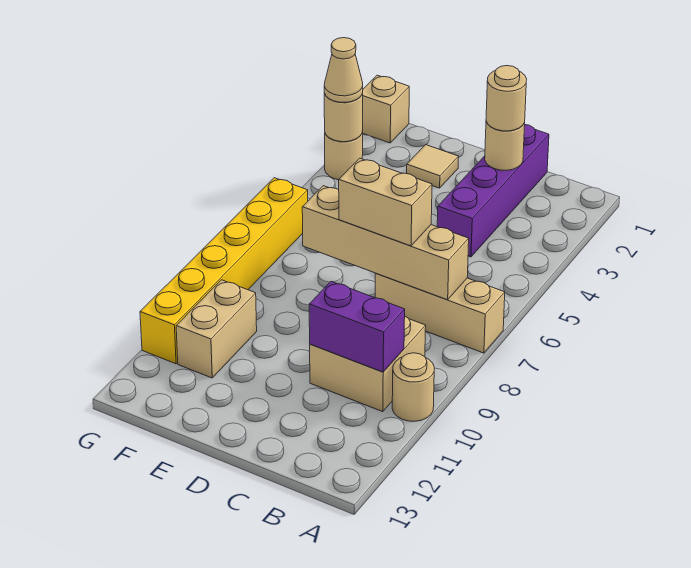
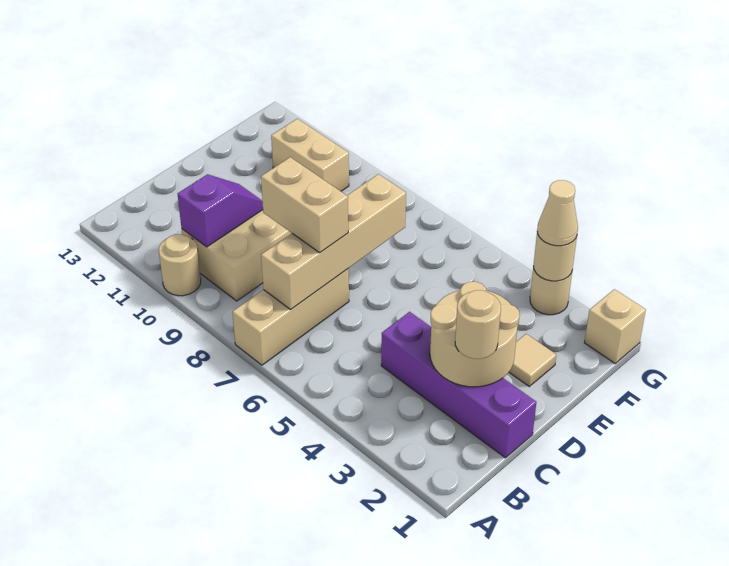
purple 1x2 brick [309,282,405,372] -> purple 1x2 slope [178,174,263,247]
tan 1x1 round brick [485,122,525,170] -> tan 2x2 round brick [430,282,520,387]
tan 1x2 brick [339,158,432,246] -> tan 1x2 brick turned to [261,157,348,252]
yellow 1x6 brick [140,178,308,364] -> none

